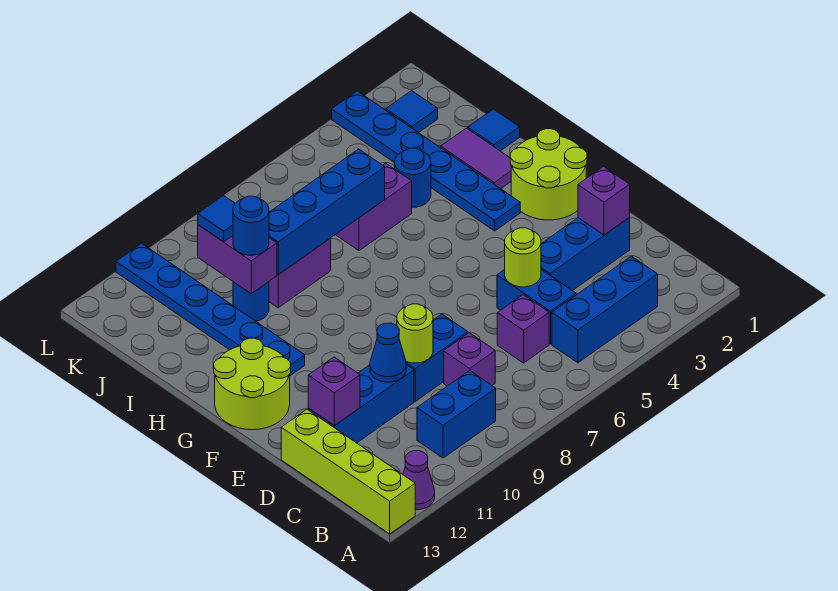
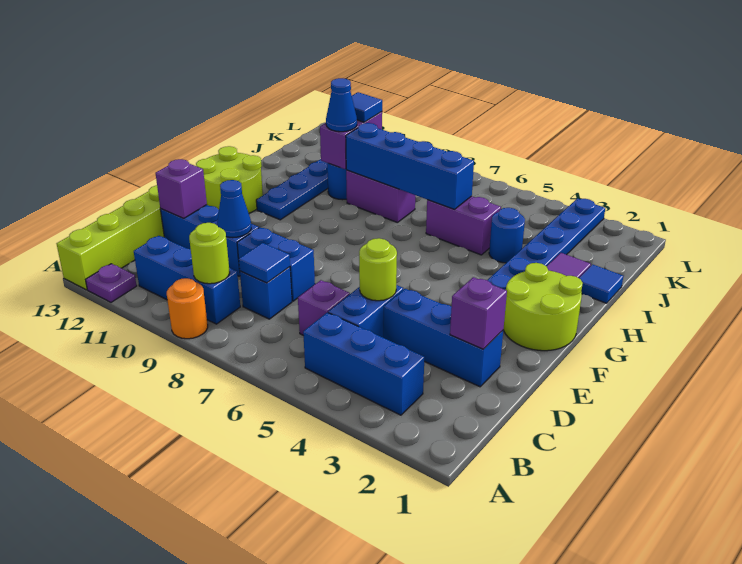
none -> orange 1x1 round brick [167,278,208,339]
purple 1x1 cone [403,451,435,510] -> purple 1x1 plate [86,264,137,302]
blue 1x2 brick [417,371,496,458] -> blue 1x3 brick [134,236,240,324]
purple 1x1 brick [444,333,495,386] -> blue 1x1 brick [240,267,292,319]
lime 1x1 round brick [397,304,433,363] -> lime 1x1 round brick moved to [189,223,230,284]
blue 1x1 round brick [233,196,269,255] -> blue 1x1 cone [326,78,357,132]
blue 1x1 tile [386,91,438,133] -> blue 1x1 tile moved to [239,243,290,283]

